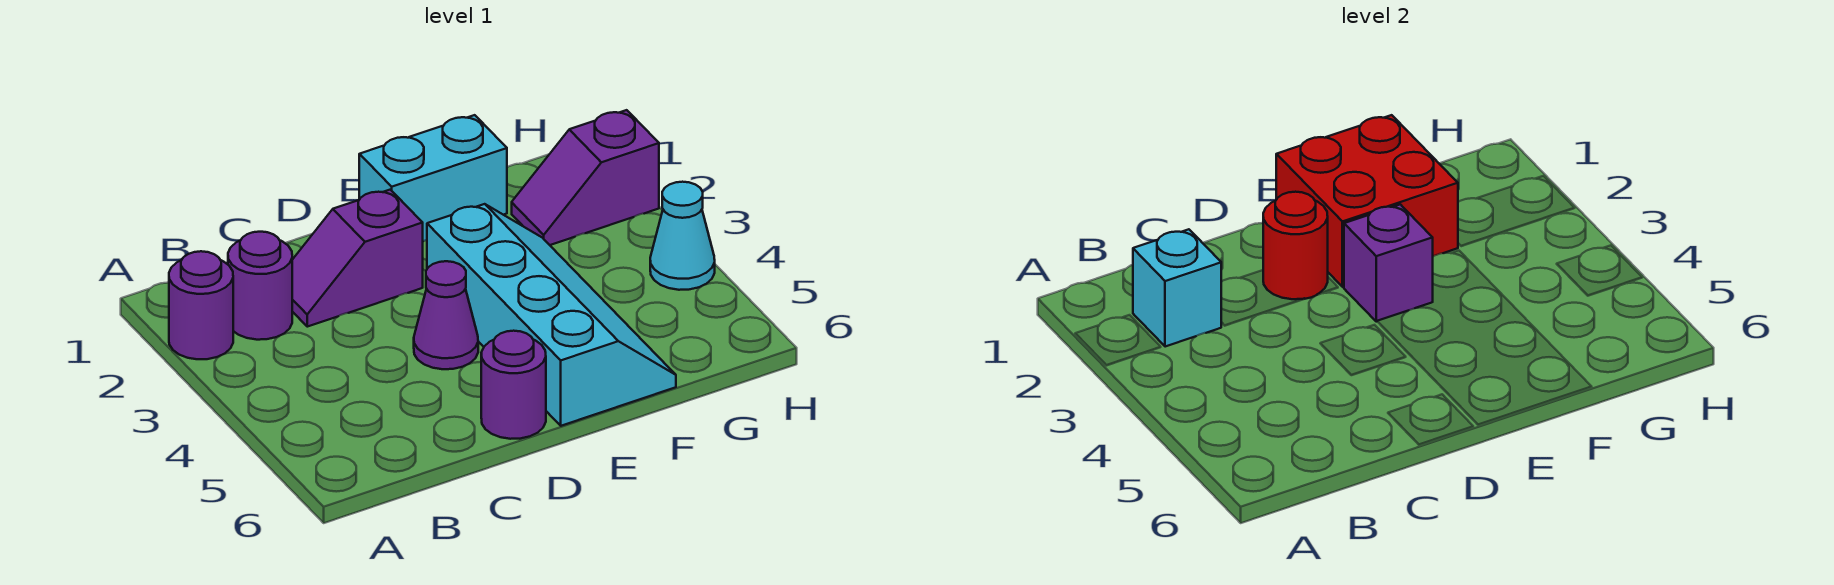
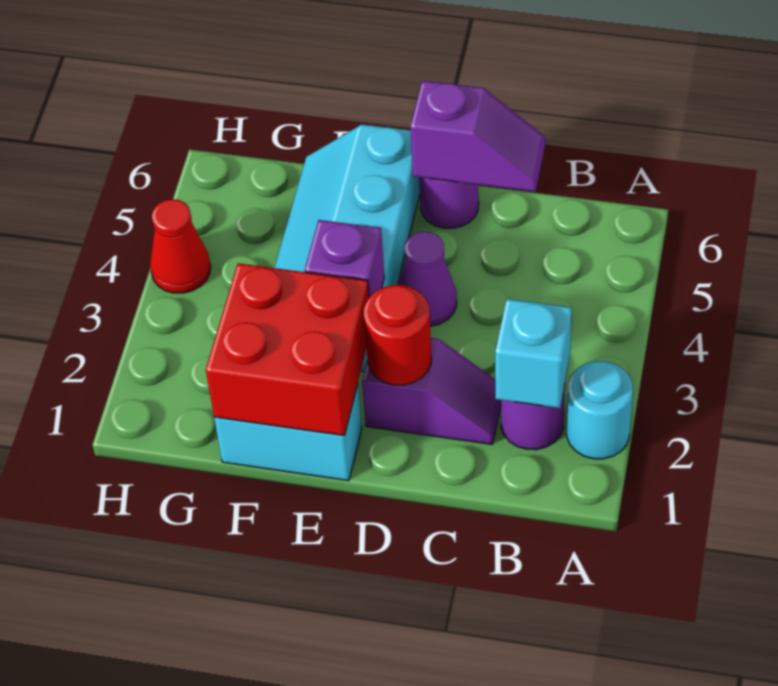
purple 1x1 round brick [169,251,233,359] -> cyan 1x1 round brick [567,361,633,459]
purple 1x2 slope [512,110,659,245] -> purple 1x2 slope moved to [410,81,545,192]
cyan 1x1 cone [650,182,715,290] -> red 1x1 cone [150,199,211,293]

